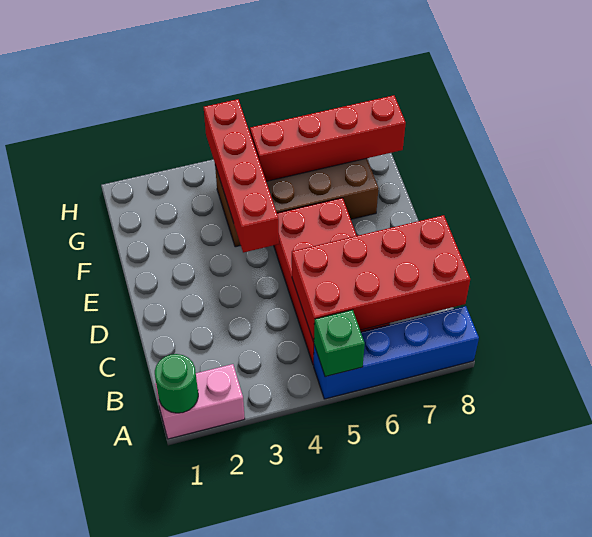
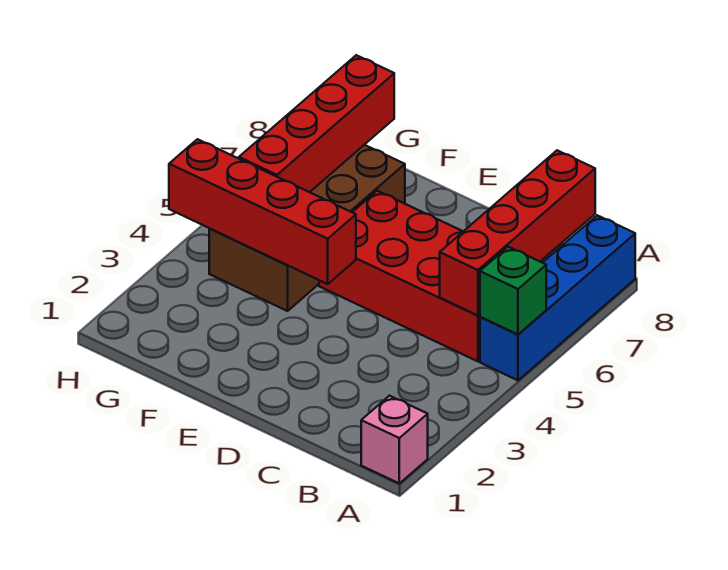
pink 1x2 brick [155,364,245,439] -> pink 1x1 brick [361,396,428,483]
green 1x1 round brick [155,354,198,413] -> none
red 2x4 brick [292,215,470,342] -> red 1x4 brick [440,150,595,315]

